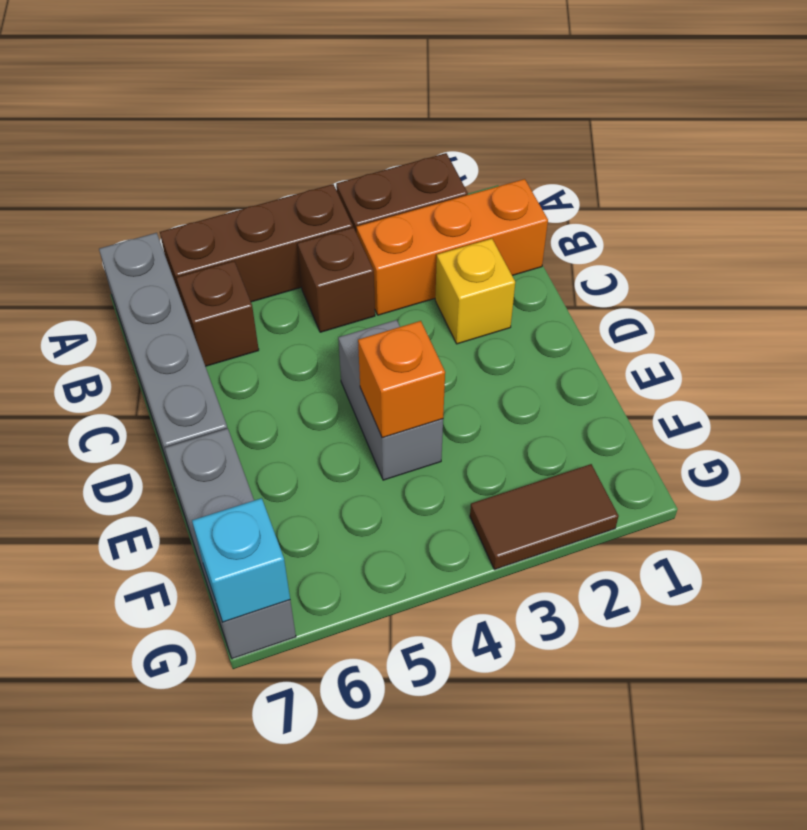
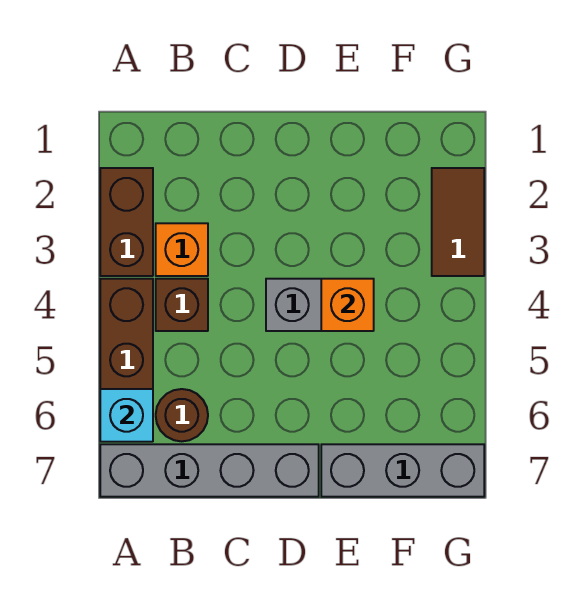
orange 1x3 brick [356,179,548,315] -> orange 1x1 brick [156,223,208,276]
brown 1x1 brick [176,261,259,366] -> brown 1x1 round brick [156,389,208,441]
yellow 1x1 brick [435,239,515,344] -> none
cyan 1x1 brick [192,498,290,622] -> cyan 1x1 brick moved to [100,389,153,442]

